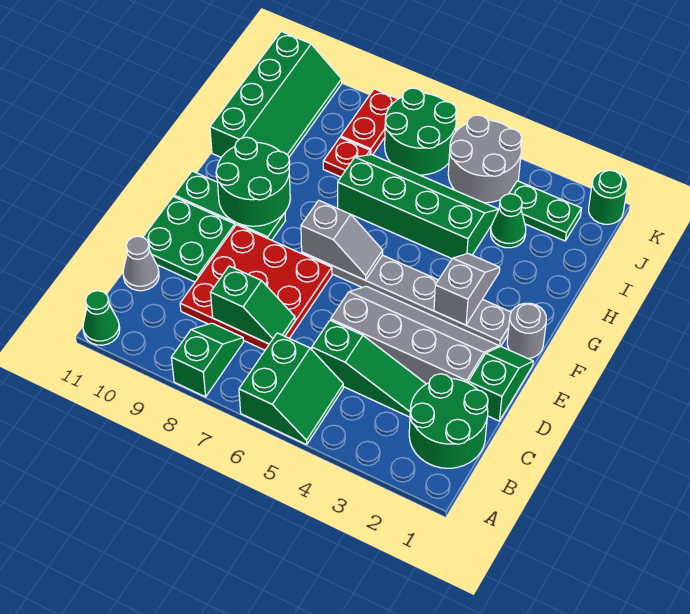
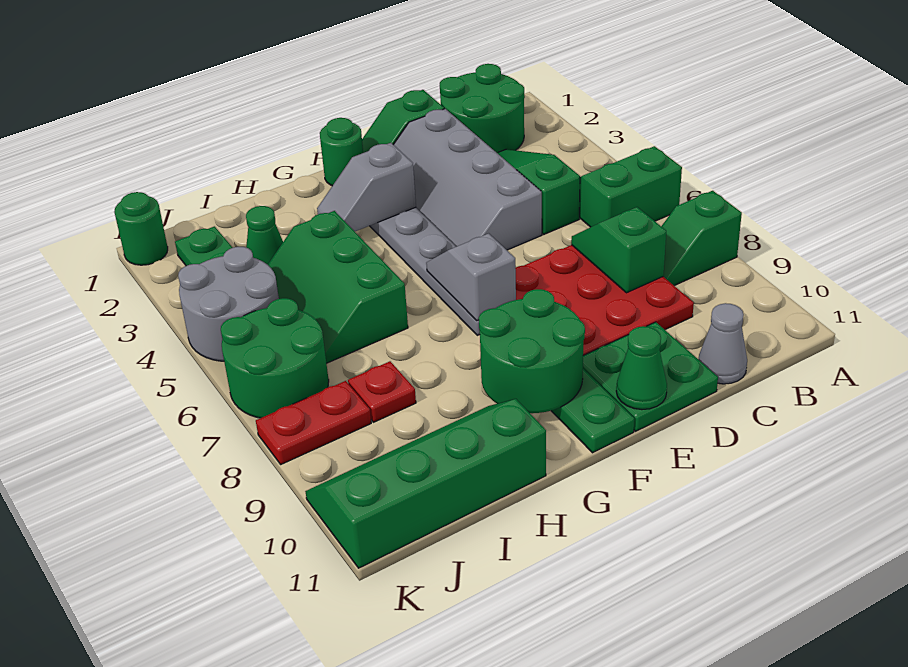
green 1x1 cone [83,291,120,345] -> green 1x1 cone moved to [616,326,667,410]
grey 1x1 round brick [507,303,546,359] -> green 1x1 round brick [320,118,363,186]
green 2x4 slope [338,155,499,259] -> green 2x3 slope [268,211,408,363]

